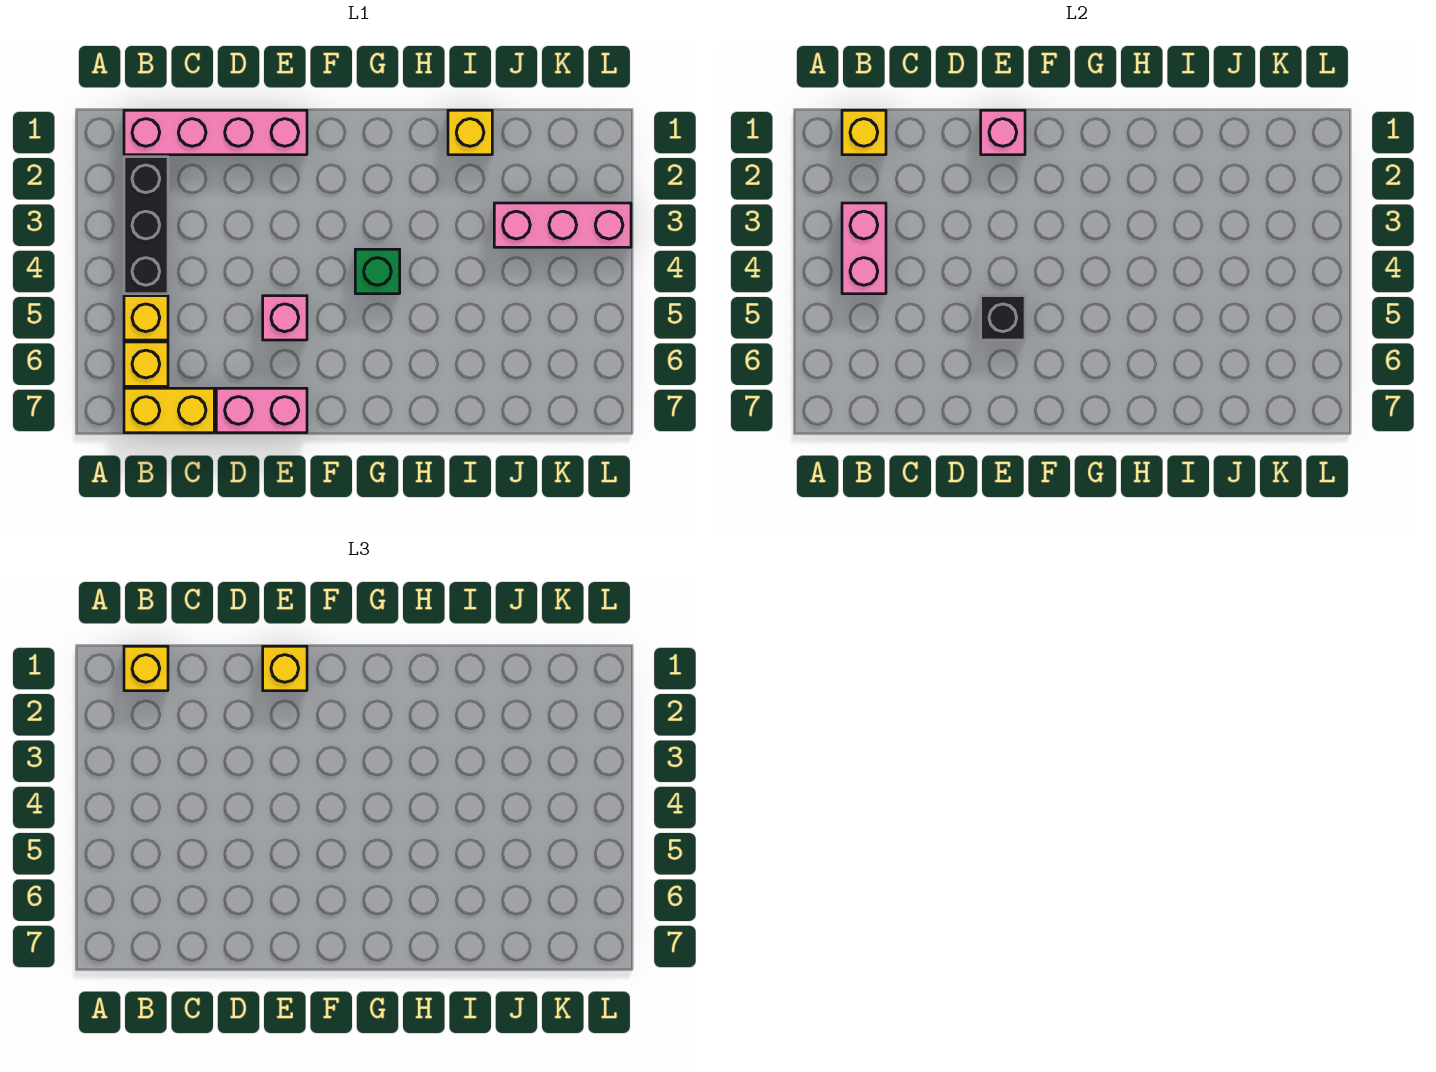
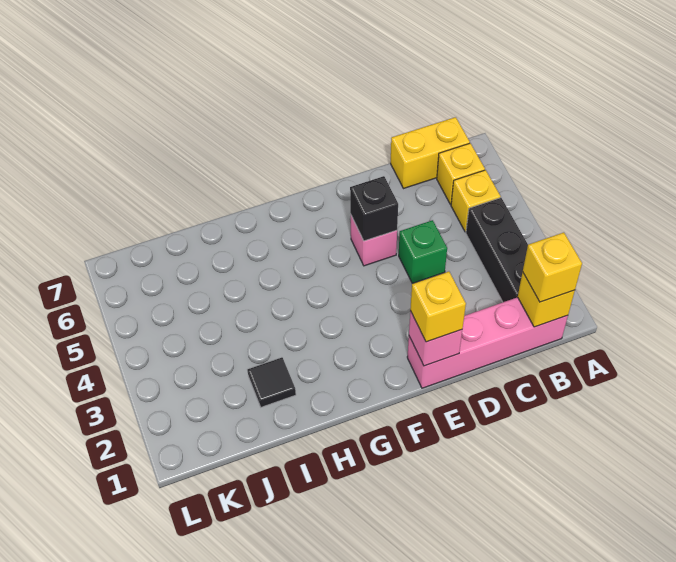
pink 1x2 brick [842,203,886,294] -> none
pink 1x2 brick [216,388,307,433] -> none
green 1x1 brick [355,249,400,294] -> green 1x1 brick moved to [399,220,447,283]
yellow 1x1 brick [448,110,492,155] -> none
none -> black 1x1 tile [248,358,296,407]
pink 1x3 brick [494,203,631,247] -> none

